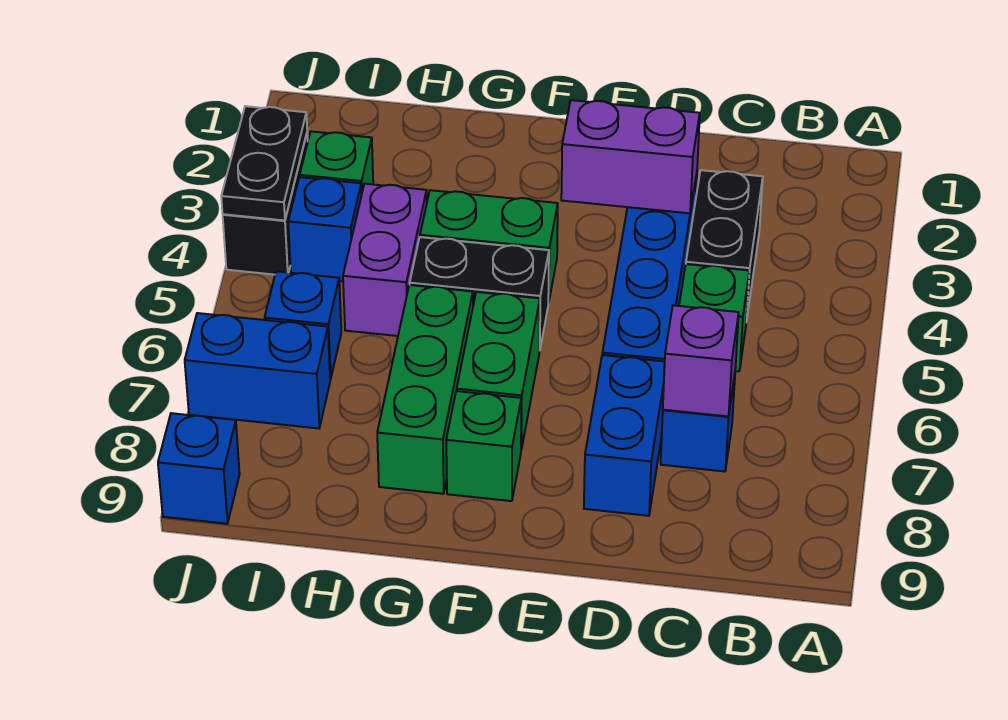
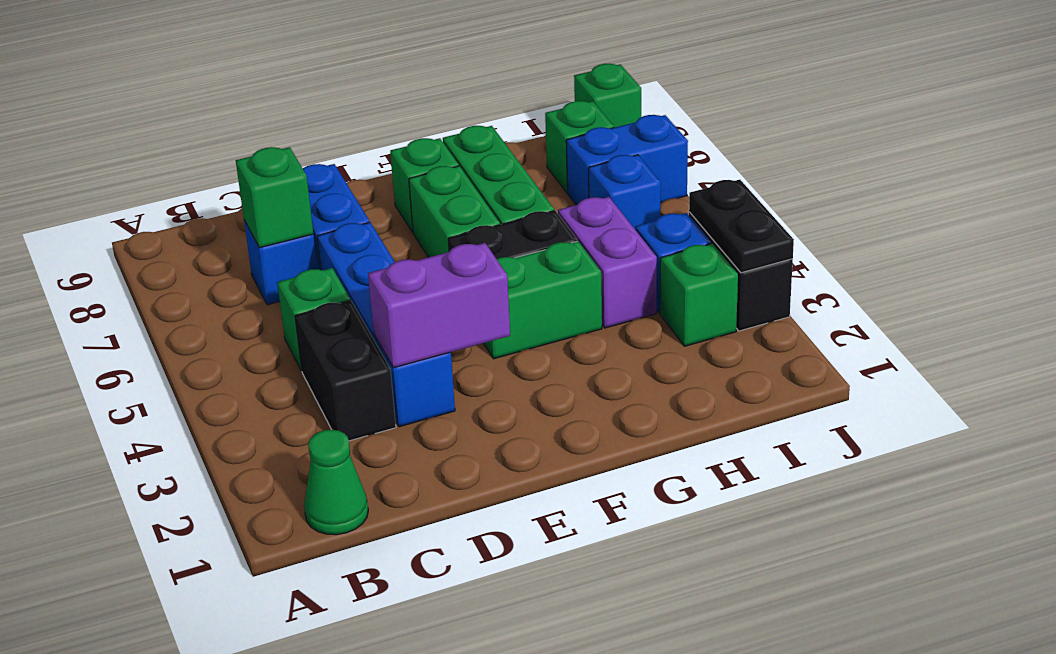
none -> green 1x1 cone [304,430,368,535]
purple 1x1 brick [663,305,739,417] -> green 1x1 brick [236,147,313,248]
none -> green 1x1 brick [545,101,614,193]
blue 1x1 brick [158,413,240,524] -> green 1x1 brick [574,64,641,128]

